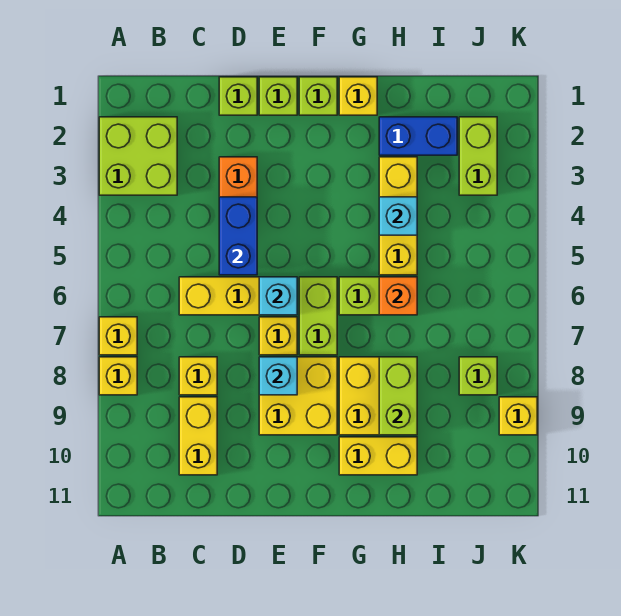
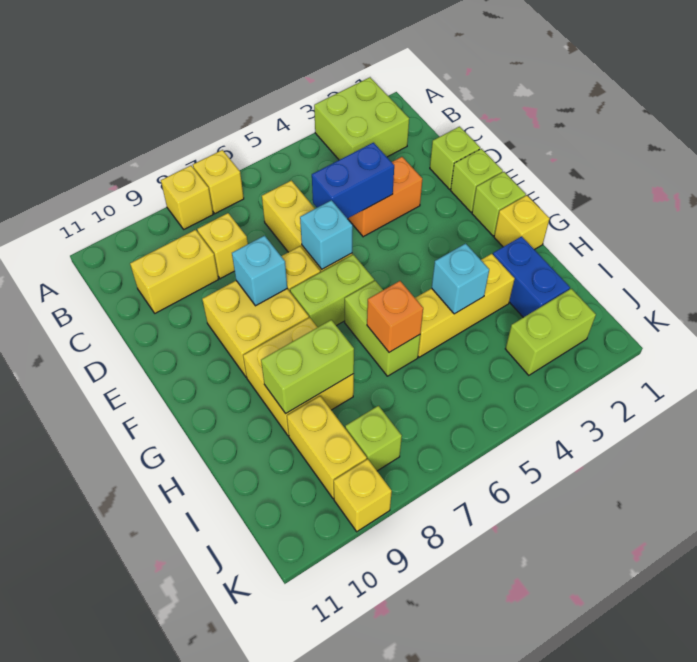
yellow 1x2 brick [339,437,417,475] -> yellow 1x2 brick moved to [287,396,367,499]

